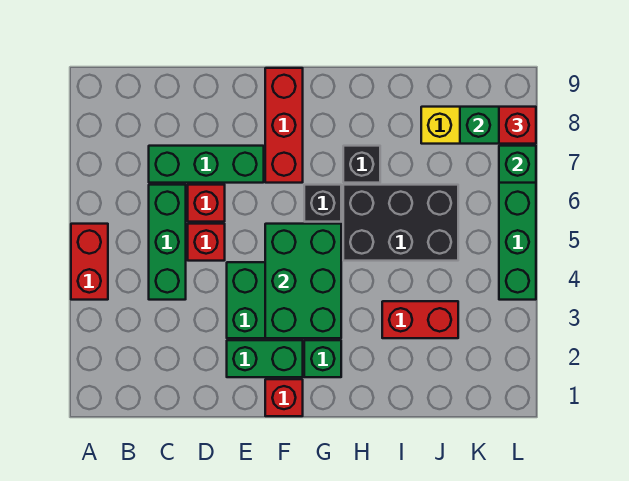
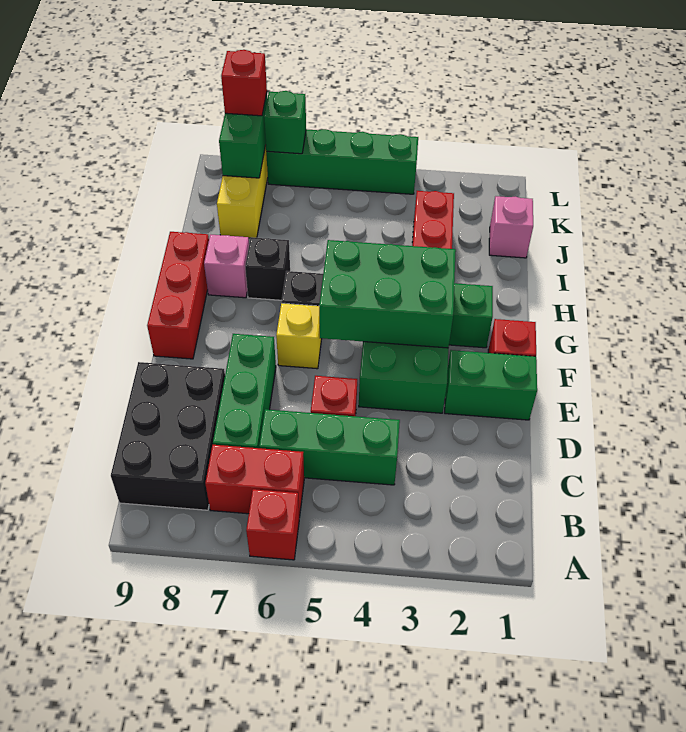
red 1x2 brick [71,224,108,300] -> red 1x2 brick moved to [205,445,304,518]
red 1x1 brick [188,185,225,222] -> red 1x1 brick moved to [246,489,299,560]
green 1x2 brick [227,340,303,377] -> green 1x2 brick turned to [445,350,537,420]
none -> yellow 1x1 brick [276,303,322,369]
red 1x3 brick [265,68,303,183] -> red 1x3 brick turned to [147,232,209,359]
black 2x3 brick [343,185,458,261] -> black 2x3 brick moved to [111,362,225,510]
none -> pink 1x1 brick [204,234,249,298]
none -> pink 1x1 brick [489,196,533,258]

